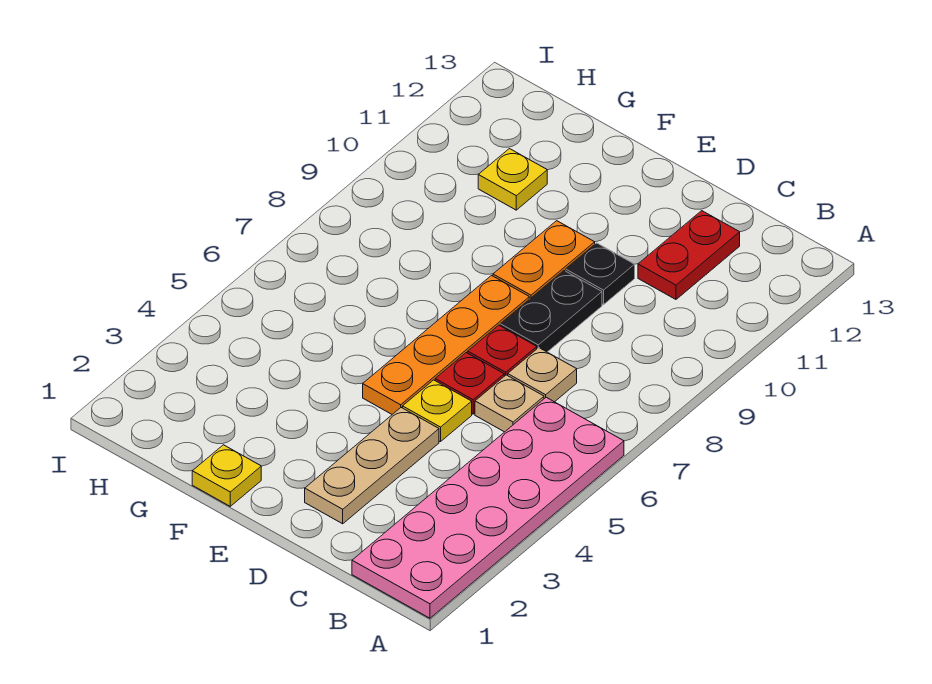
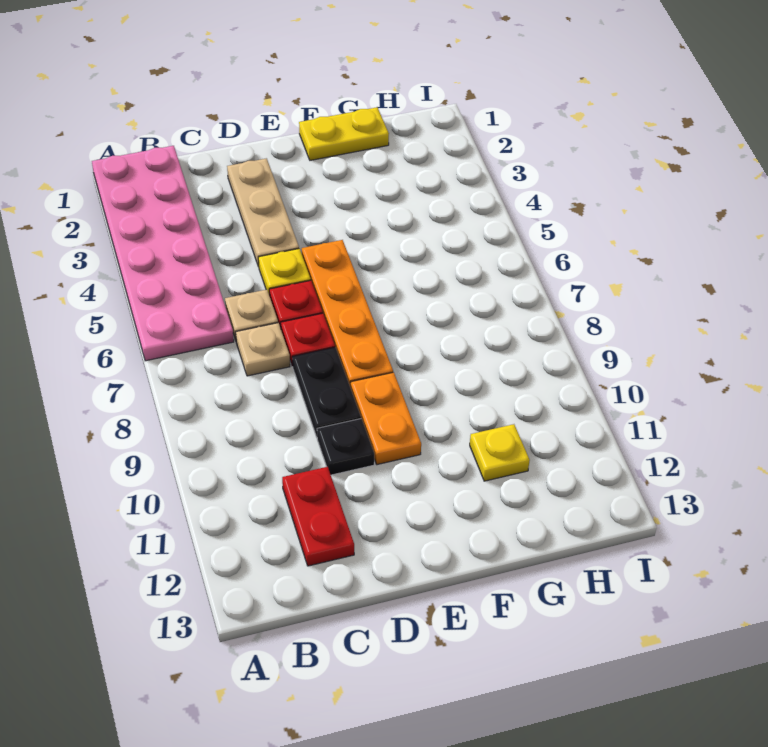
yellow 1x1 plate [192,445,261,506] -> yellow 1x2 plate [299,107,389,160]

